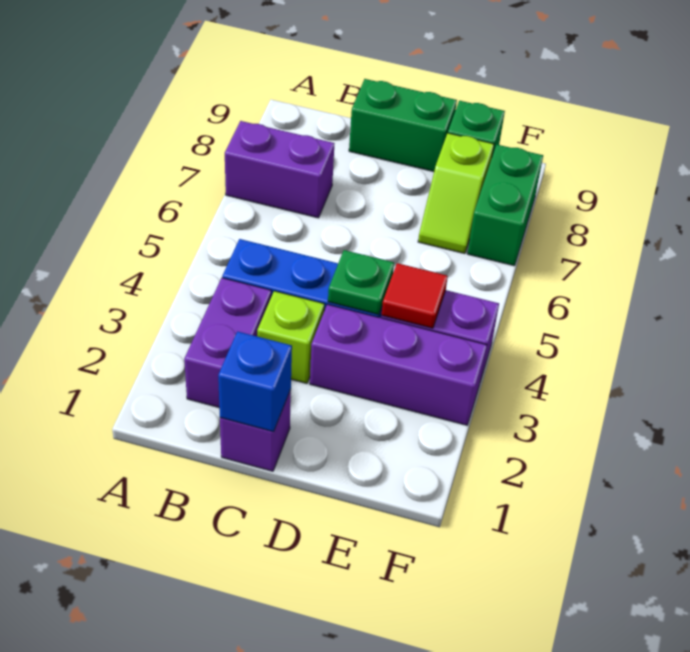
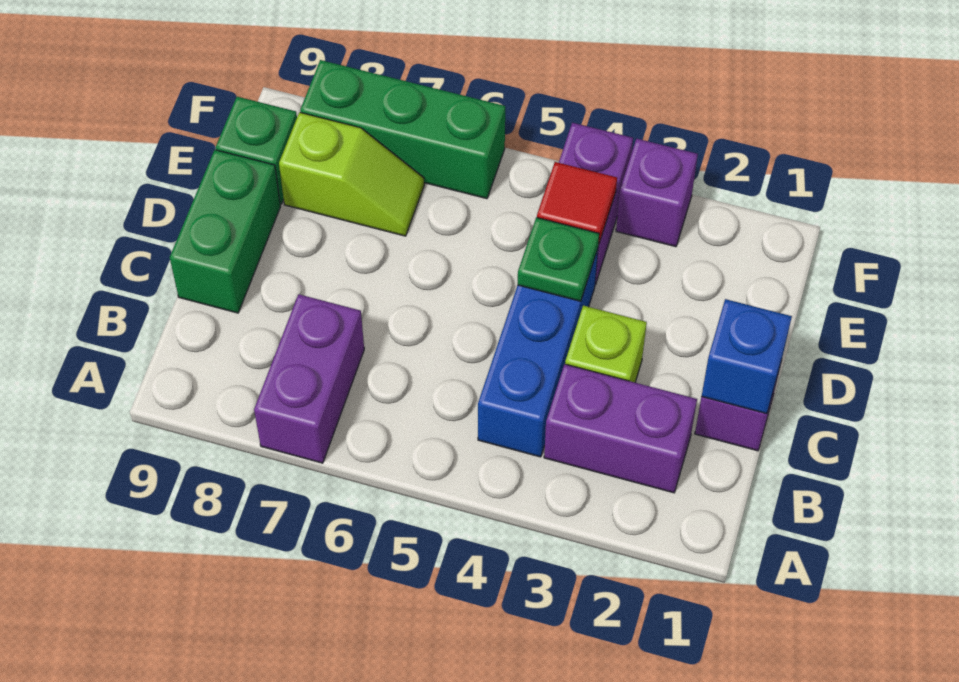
purple 1x3 brick [310,304,487,425] -> purple 1x1 brick [616,139,698,247]
green 1x2 brick [467,145,543,266] -> green 1x3 brick [300,60,505,199]

